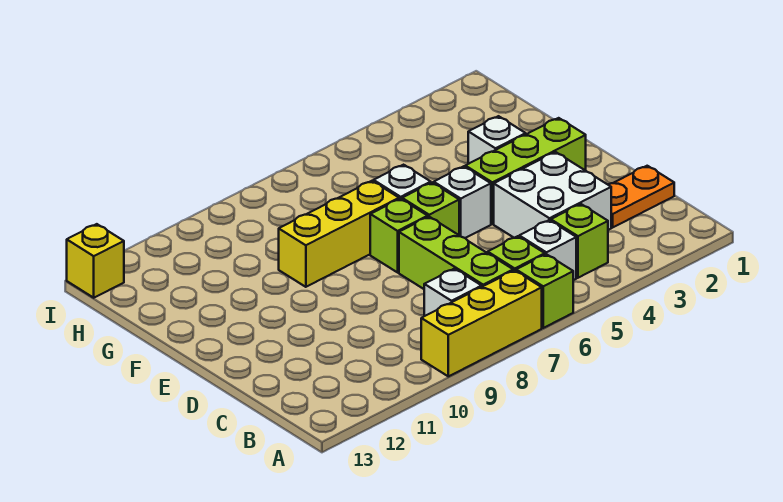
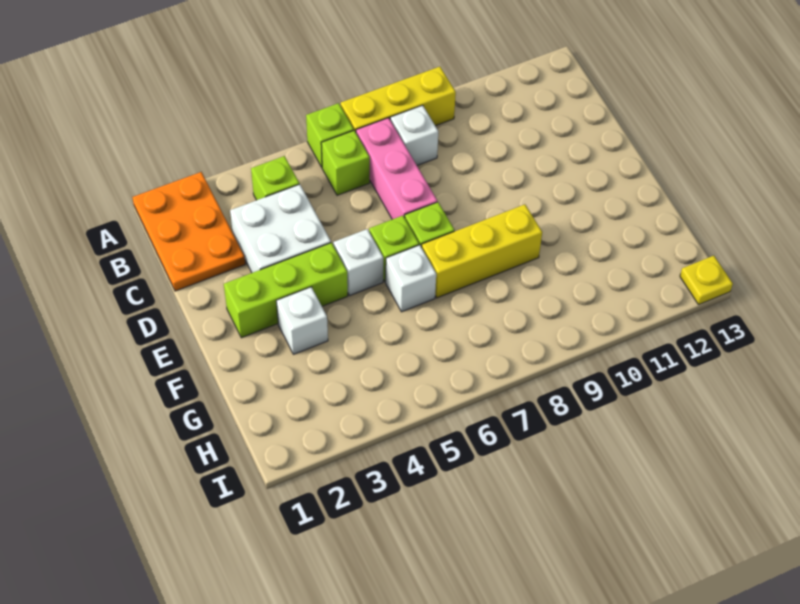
white 1x1 brick [519,220,576,280] -> none
lime 1x3 brick [399,217,513,289] -> pink 1x3 brick [356,118,437,219]
orange 1x2 plate [608,166,674,227] -> orange 2x3 plate [132,172,245,291]
yellow 1x1 brick [67,224,124,298] -> yellow 1x1 plate [680,256,733,304]

